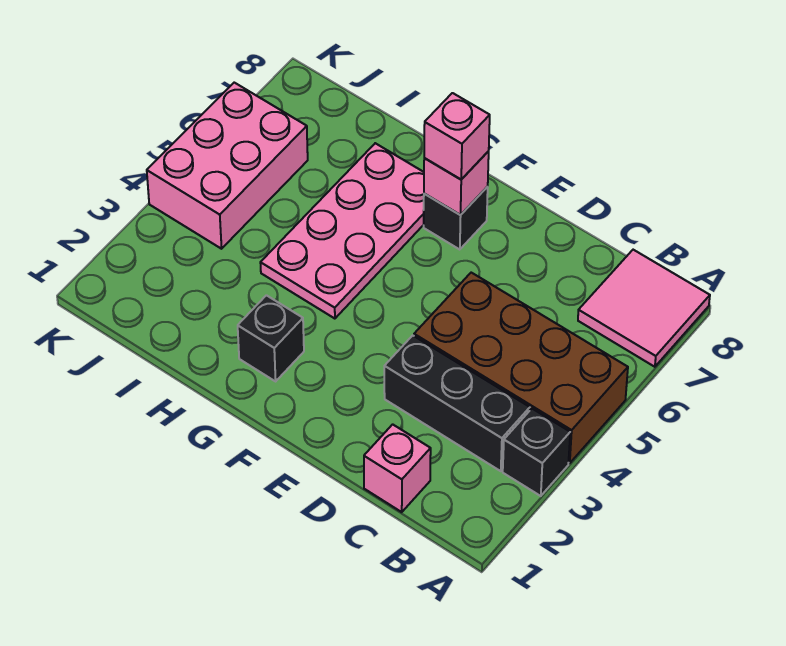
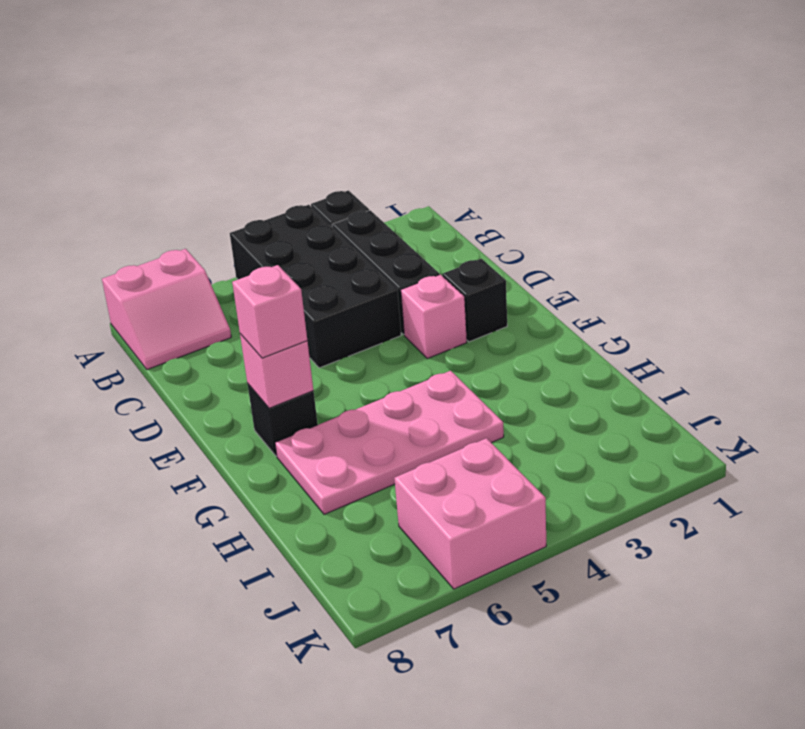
brown 2x4 brick [414,273,628,463] -> black 2x4 brick [230,205,401,368]
pink 2x2 tile [578,250,710,367] -> pink 2x2 slope [102,249,231,370]
pink 1x1 brick [364,424,431,512] -> pink 1x1 brick moved to [401,274,467,359]
black 1x1 brick [238,295,304,381] -> black 1x1 brick moved to [442,259,507,342]
pink 2x3 brick [147,83,308,249] -> pink 2x2 brick [394,438,546,589]

